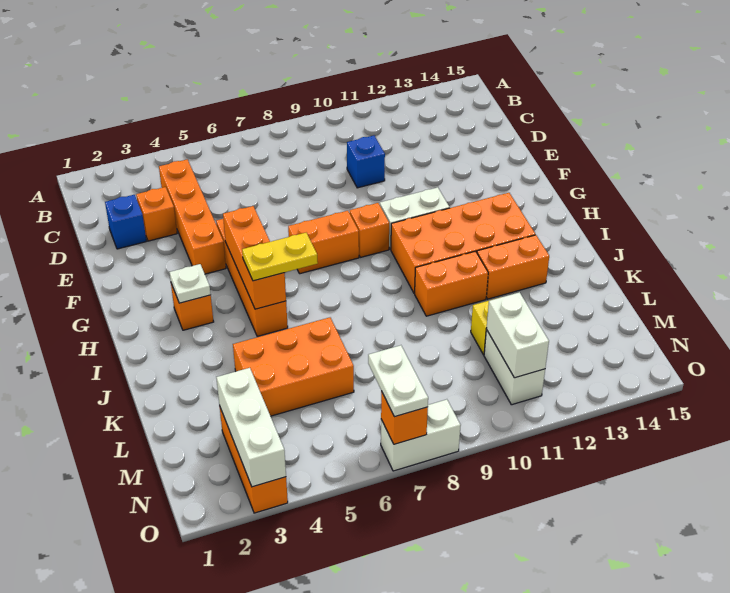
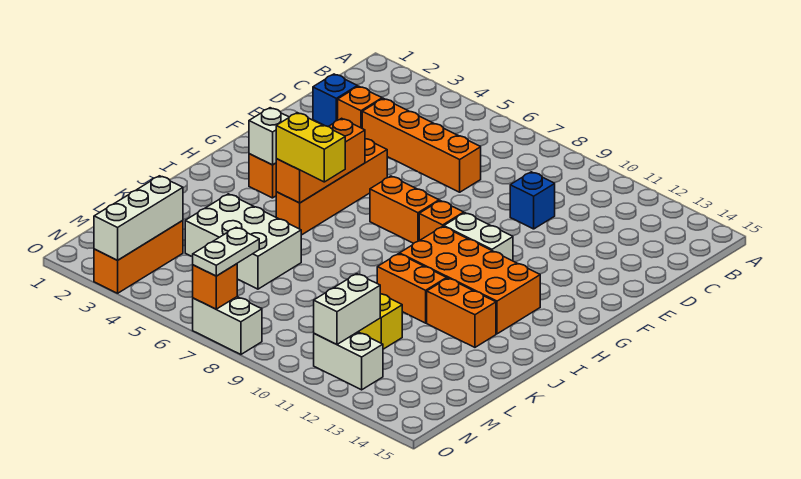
orange 1x4 brick [159,159,226,274] -> orange 1x4 brick turned to [362,98,481,192]
white 1x1 plate [169,264,211,303] -> white 1x1 brick [249,108,289,165]
yellow 1x2 plate [242,233,318,281] -> yellow 1x2 brick [276,113,345,182]
orange 2x3 brick [233,318,354,416] -> white 2x3 brick [185,194,301,289]
white 1x2 brick [484,330,545,405] -> white 1x2 brick turned to [314,332,383,390]

